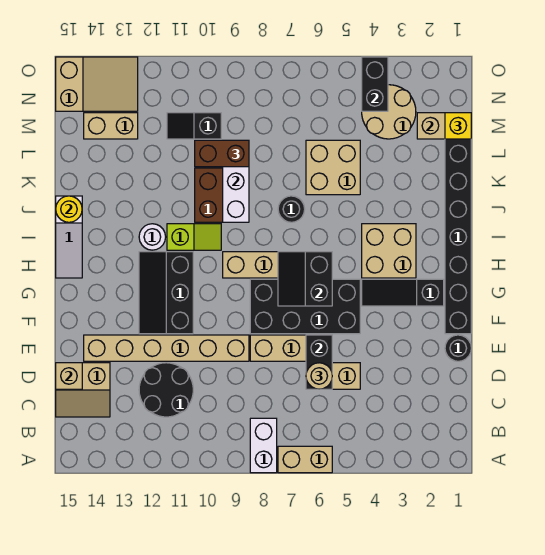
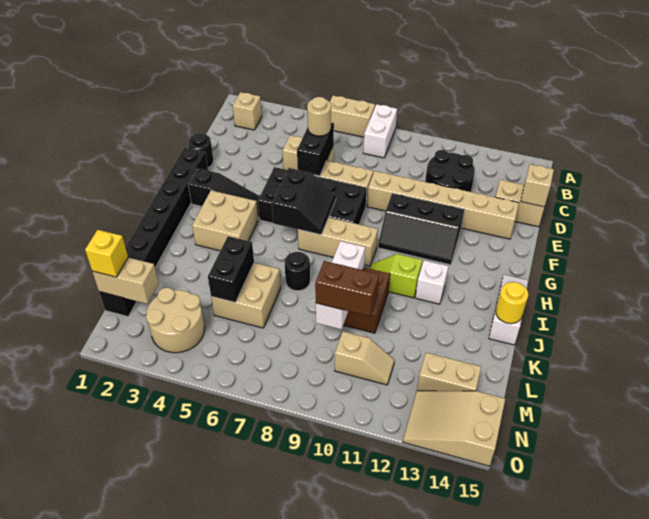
none -> tan 1x1 brick [233,92,262,130]
black 2x3 slope [139,252,193,334] -> black 2x3 slope turned to [378,193,464,265]
white 1x1 round brick [139,224,166,250] -> white 1x1 brick [415,260,448,304]
black 1x2 slope [167,113,221,139] -> tan 1x2 slope [335,331,394,385]
black 1x2 brick [362,57,388,111] -> black 1x2 brick moved to [208,236,254,303]

